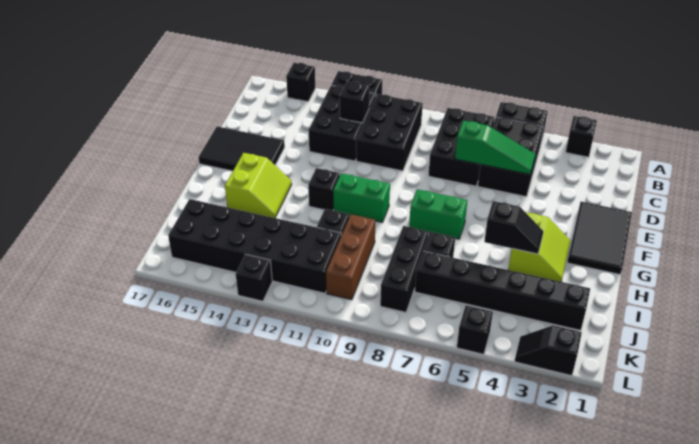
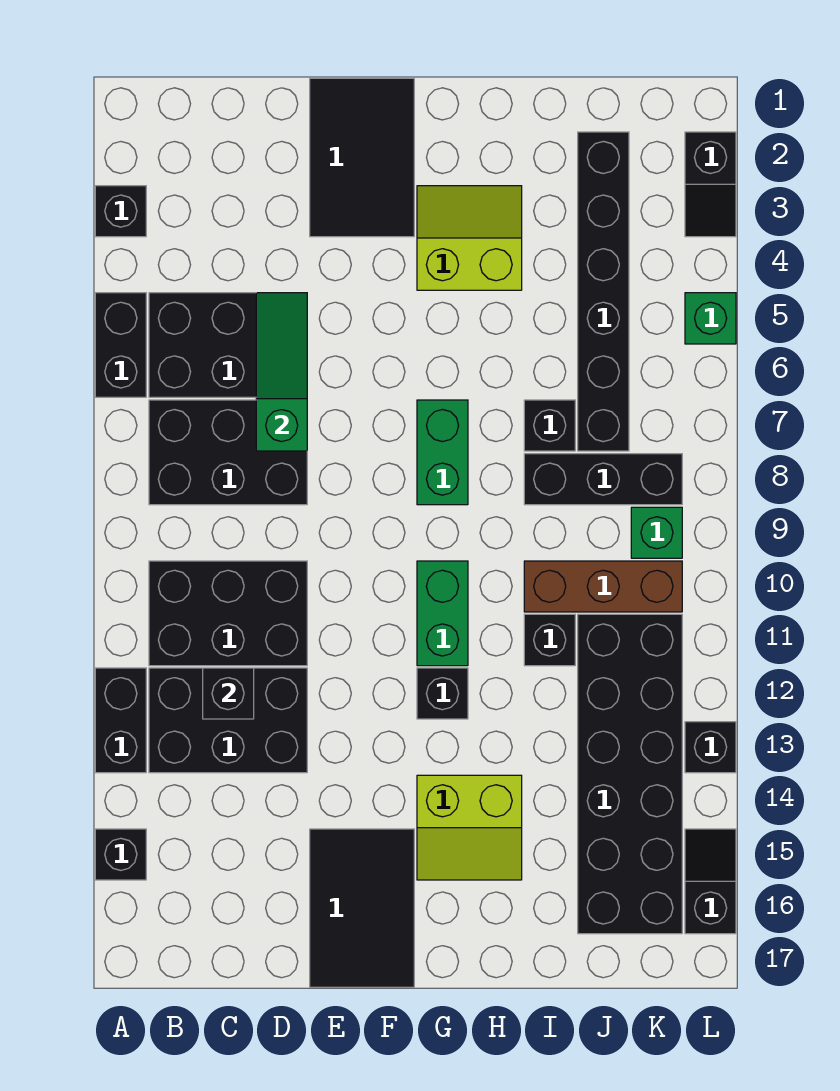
black 2x3 tile [567,202,632,274] -> black 2x3 tile turned to [310,78,414,237]
lime 2x2 slope [225,153,292,218] -> lime 2x2 slope turned to [417,775,522,880]
black 1x2 slope [484,201,544,254] -> black 1x2 slope moved to [685,829,736,934]
none -> green 1x1 brick [631,507,682,558]
black 1x1 brick [457,305,493,354] -> green 1x1 brick [685,293,736,344]

